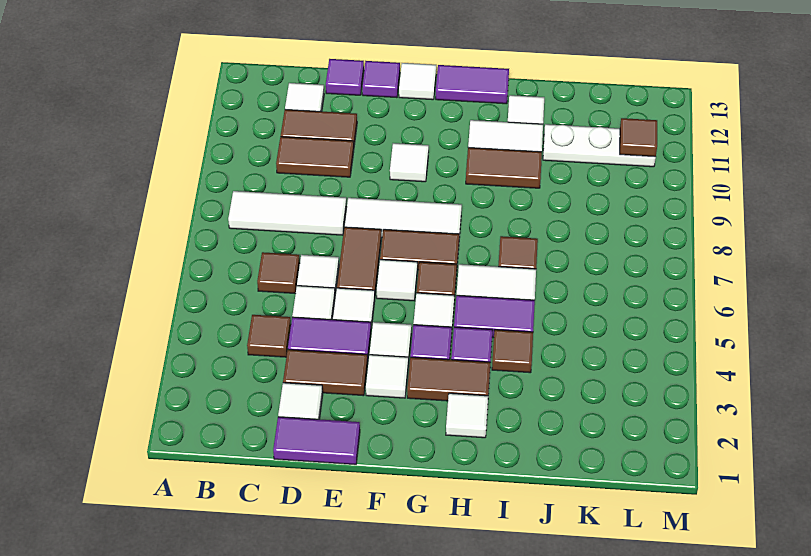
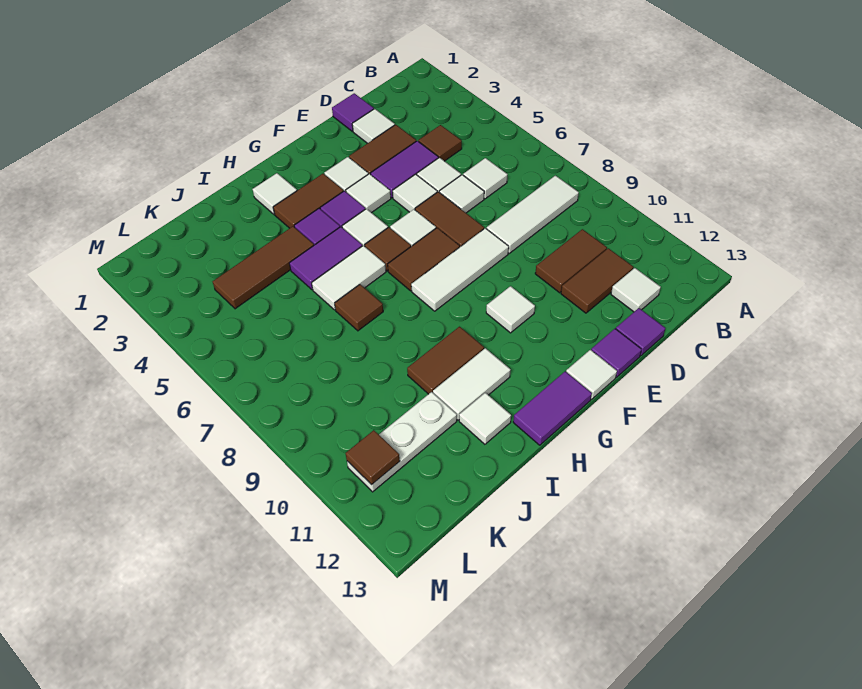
brown 1x1 tile [257,252,300,294] -> white 1x1 tile [463,158,508,199]
purple 1x2 tile [273,417,360,465] -> purple 1x1 tile [332,93,374,131]
brown 1x1 tile [492,330,533,373] -> brown 1x3 tile [213,226,314,309]

